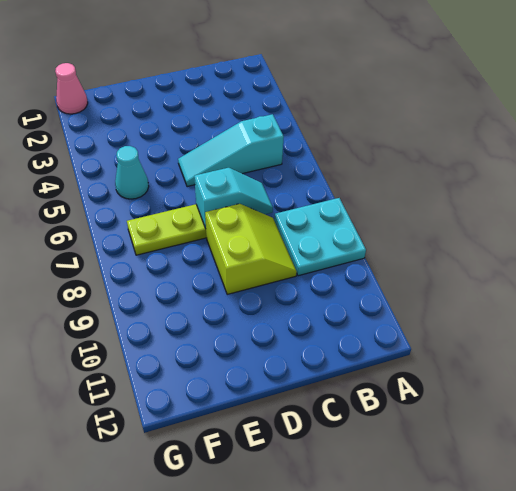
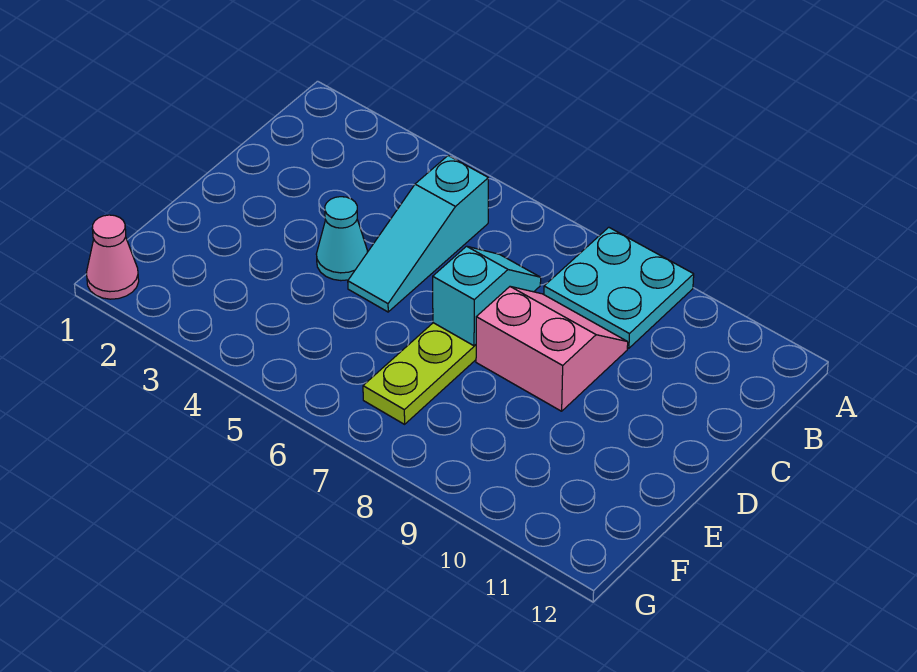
lime 2x2 slope [205,204,297,294] -> pink 2x2 slope [476,287,628,411]
cyan 1x1 cone [115,146,149,199] -> cyan 1x1 cone moved to [317,197,367,281]

